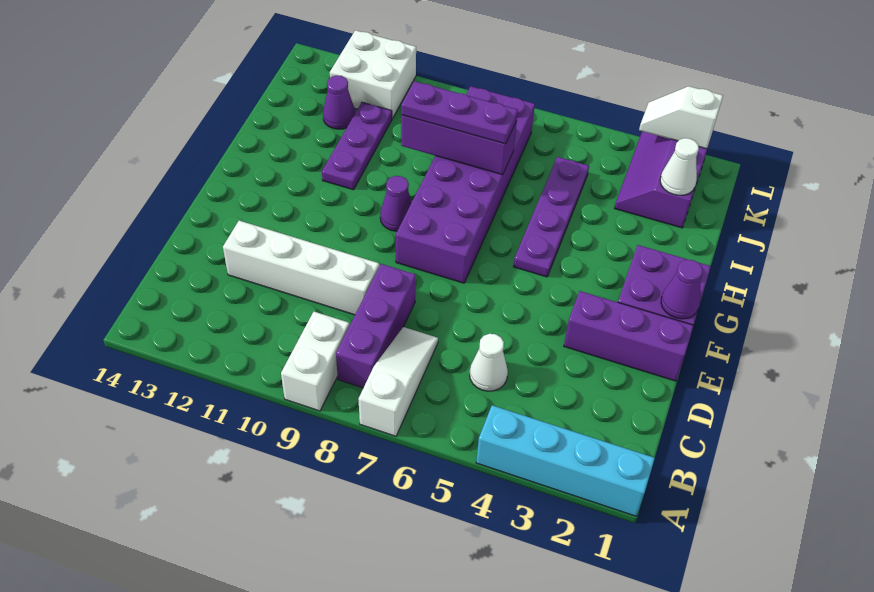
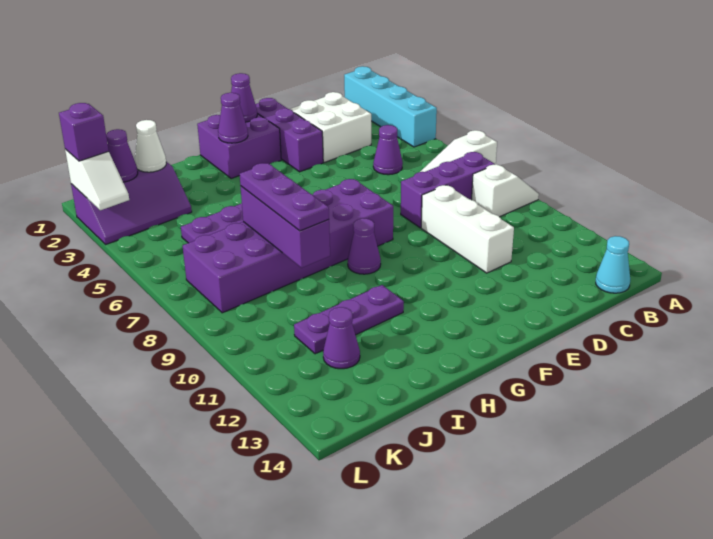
white 1x2 brick [281,312,349,411] -> white 1x2 slope [472,165,539,217]
none -> cyan 1x1 cone [596,236,630,293]
white 1x1 cone [470,334,508,391] -> purple 1x1 cone [373,125,403,175]
white 1x4 brick [223,221,379,315] -> white 1x3 brick [421,185,514,273]
none -> purple 1x1 cone [218,93,248,143]
none -> purple 1x1 cone [106,129,138,182]
white 2x2 brick [330,30,416,119] -> white 2x2 brick moved to [290,92,371,162]
none -> purple 1x1 brick [59,103,108,161]

